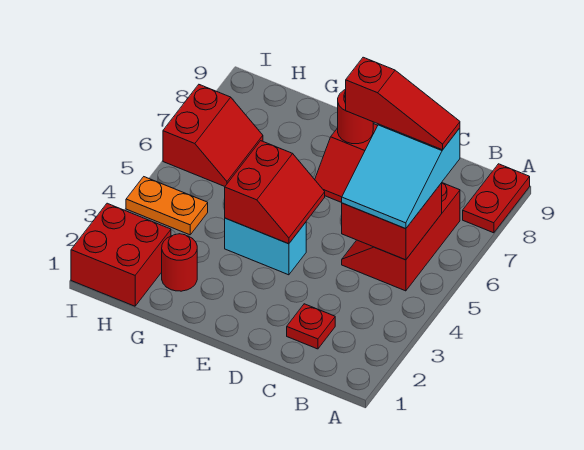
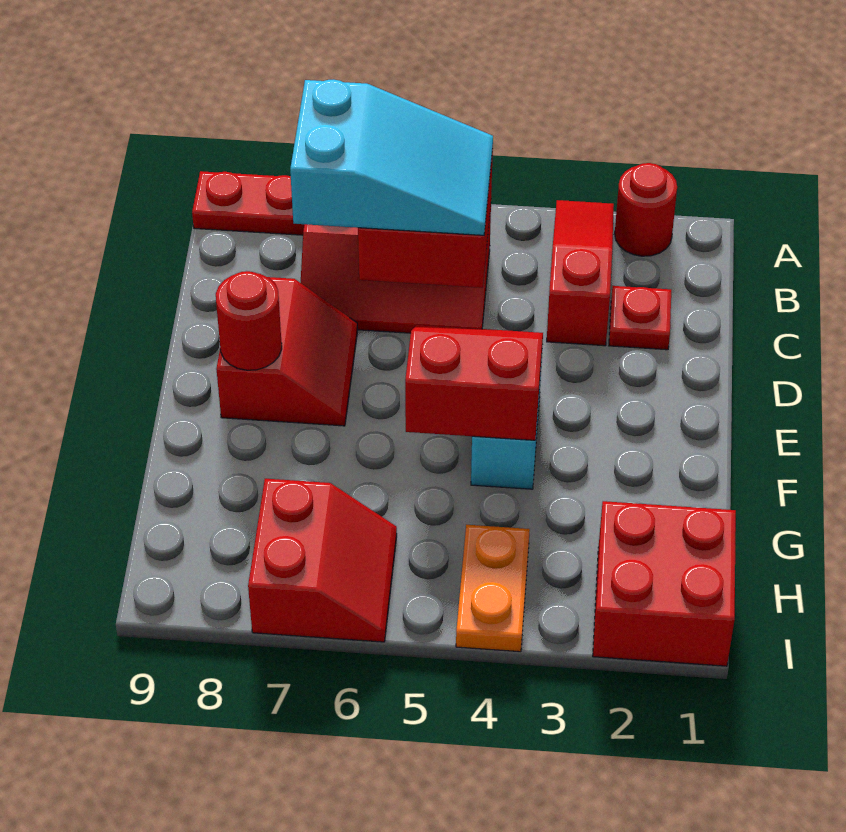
red 1x3 slope [346,57,460,150] -> red 1x3 slope moved to [547,200,614,346]
red 1x1 round brick [162,234,197,291] -> red 1x1 round brick moved to [615,163,677,256]
red 2x2 slope [163,85,263,186] -> red 2x2 slope turned to [248,479,397,642]

